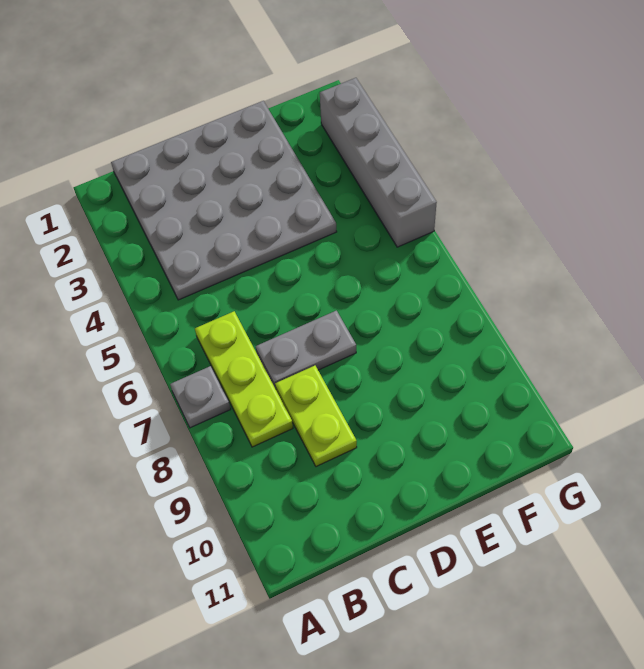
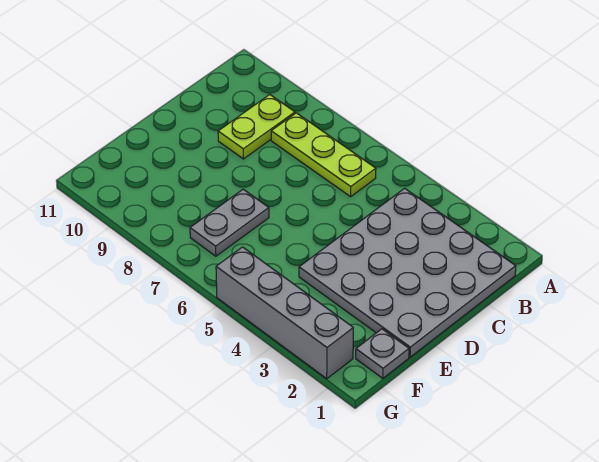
grey 1x1 plate [170,366,231,428] -> grey 1x1 plate moved to [356,329,409,378]
grey 1x2 plate [255,311,356,389] -> grey 1x2 plate moved to [190,189,269,256]
lime 1x2 plate [275,366,357,467] -> lime 1x2 plate turned to [218,95,295,159]

